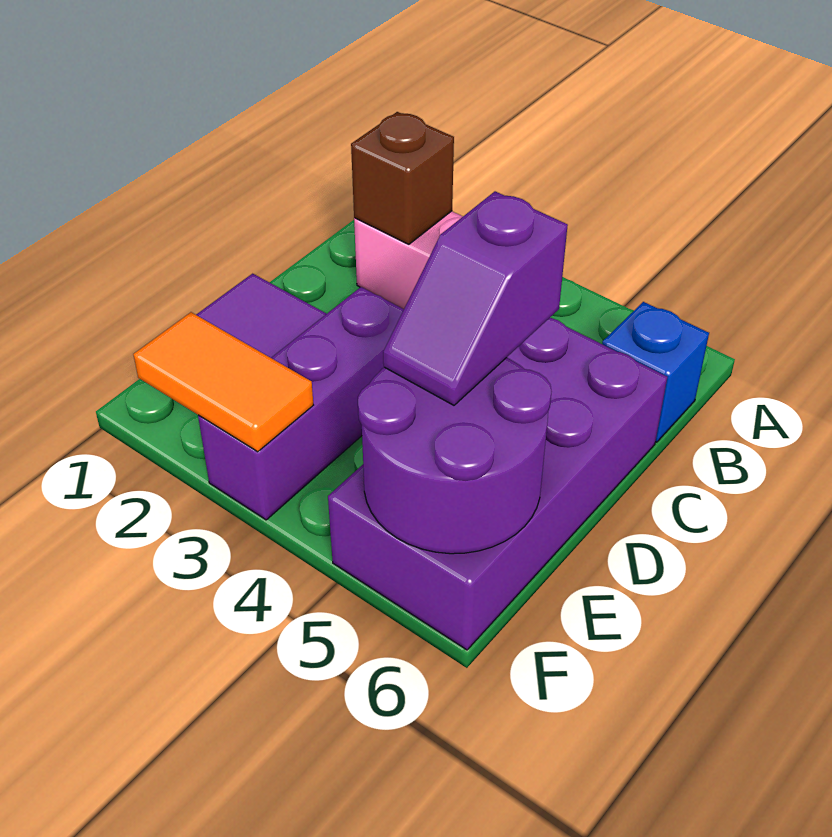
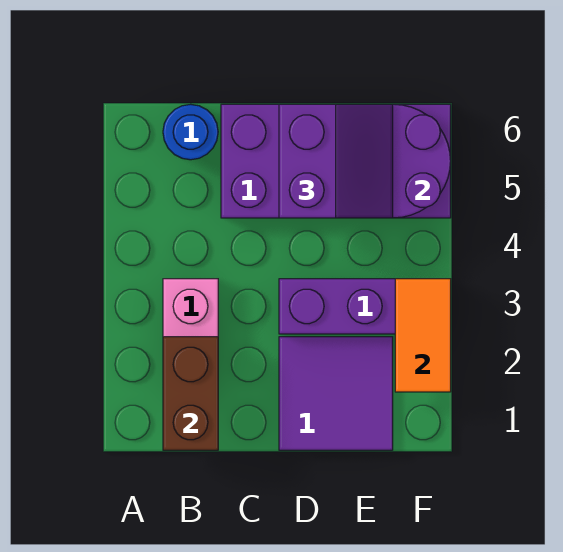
brown 1x1 brick [351,112,454,244] -> brown 1x2 brick [163,337,218,450]
blue 1x1 brick [602,302,709,442] -> blue 1x1 round brick [163,104,218,160]
purple 1x2 slope [383,191,568,405] -> purple 2x2 slope [279,104,393,218]

